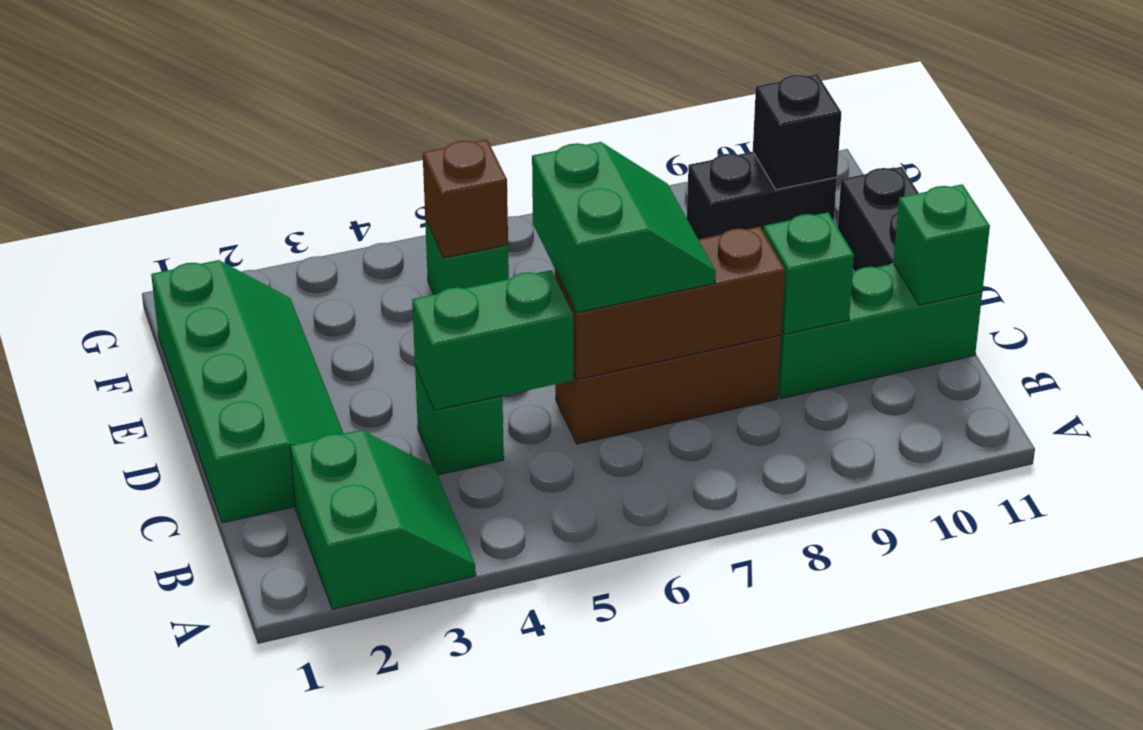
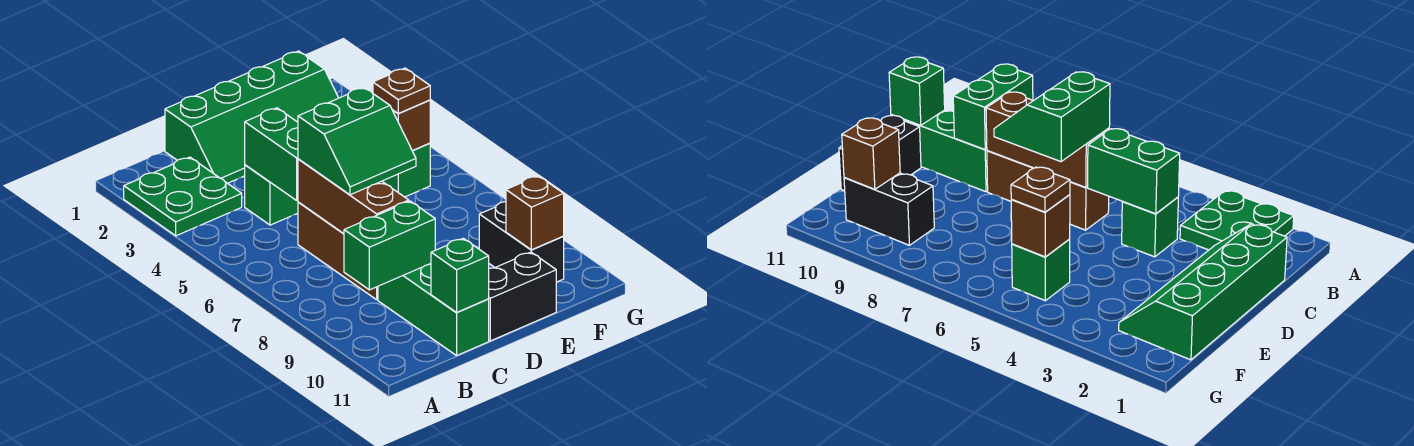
green 2x2 slope [290,430,476,609] -> green 2x2 plate [124,157,242,236]
green 1x1 brick [763,212,854,334] -> green 1x2 brick [344,201,435,290]
none -> brown 1x1 plate [373,68,430,113]
black 1x1 brick [753,74,841,190] -> brown 1x1 brick [506,176,564,250]

